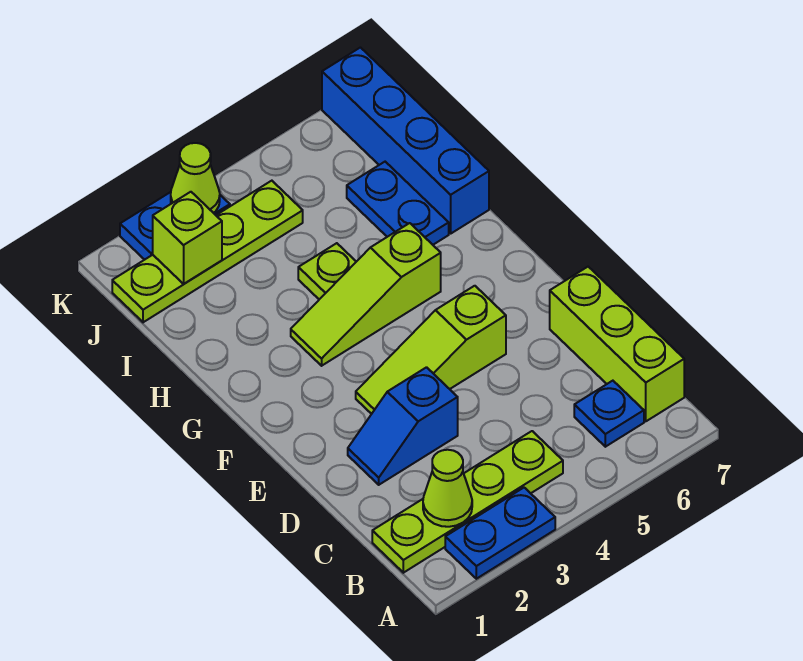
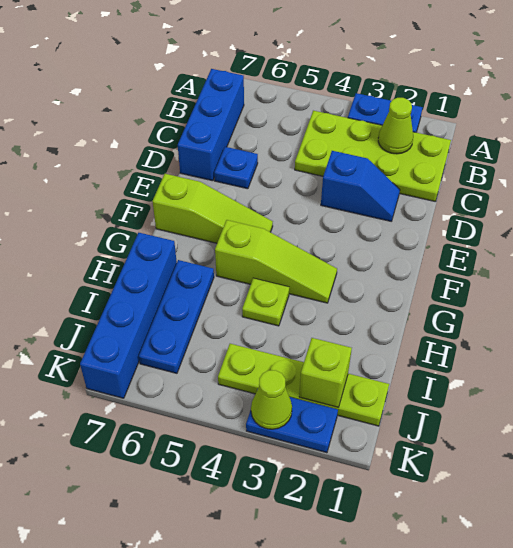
lime 1x4 plate [372,431,563,573] -> lime 2x4 plate [295,111,451,202]
blue 1x1 plate [574,381,644,447] -> blue 1x1 plate moved to [214,147,258,189]
lime 1x3 brick [550,267,684,421] -> blue 1x3 brick [178,69,244,181]
lime 1x3 slope [356,286,506,414] -> lime 1x3 slope moved to [152,174,273,243]
blue 1x2 plate [347,162,449,245] -> blue 1x3 plate [139,260,214,373]

